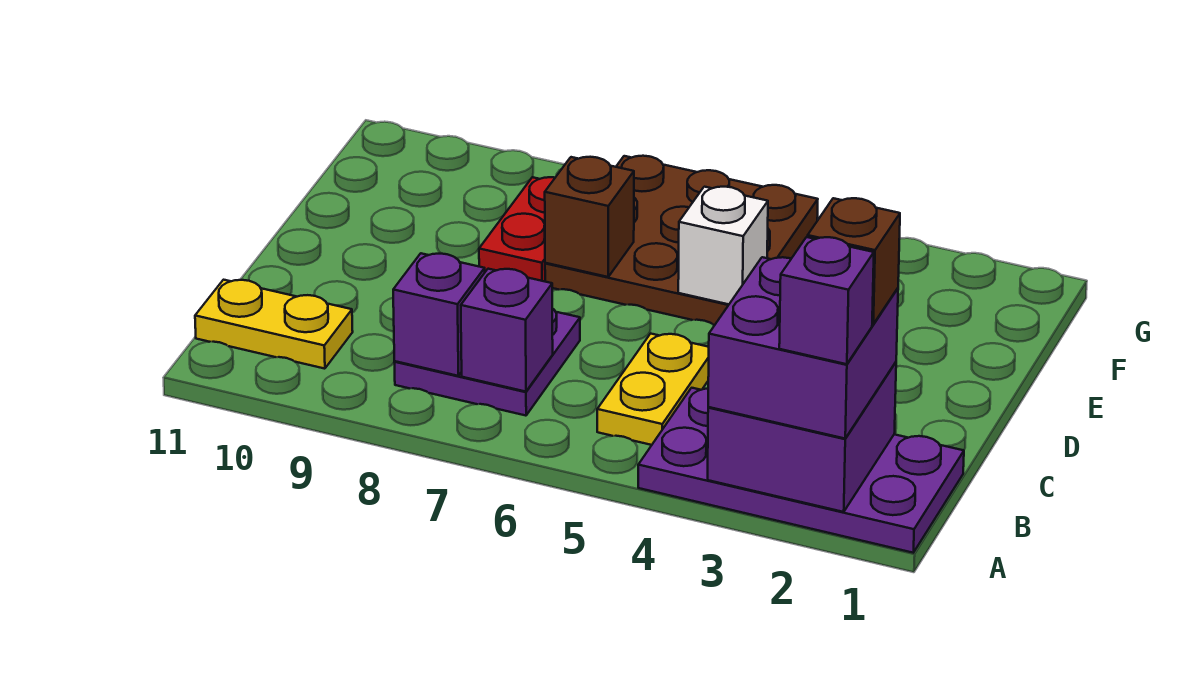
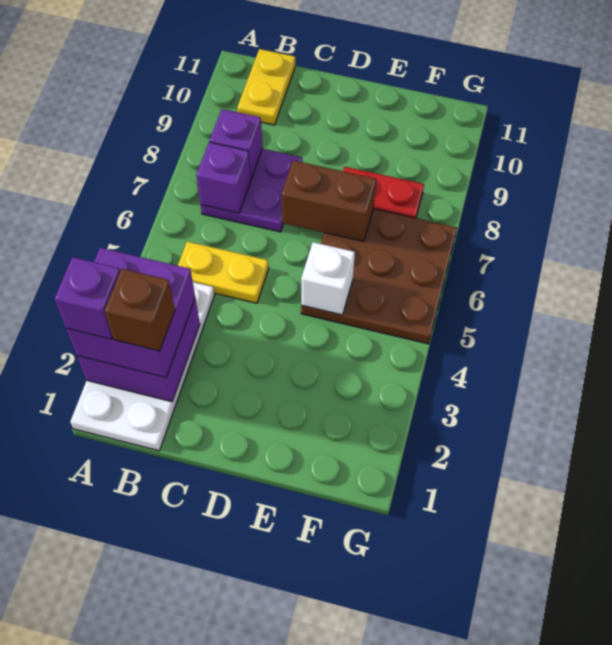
purple 2x4 plate [638,388,964,553] -> white 2x4 plate [70,282,215,451]
brown 1x1 brick [545,157,634,277] -> brown 1x2 brick [282,161,376,242]

